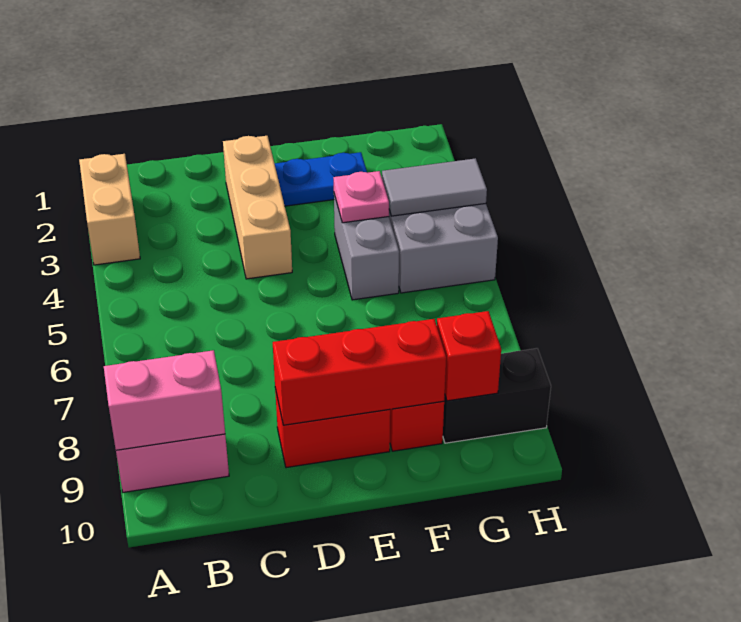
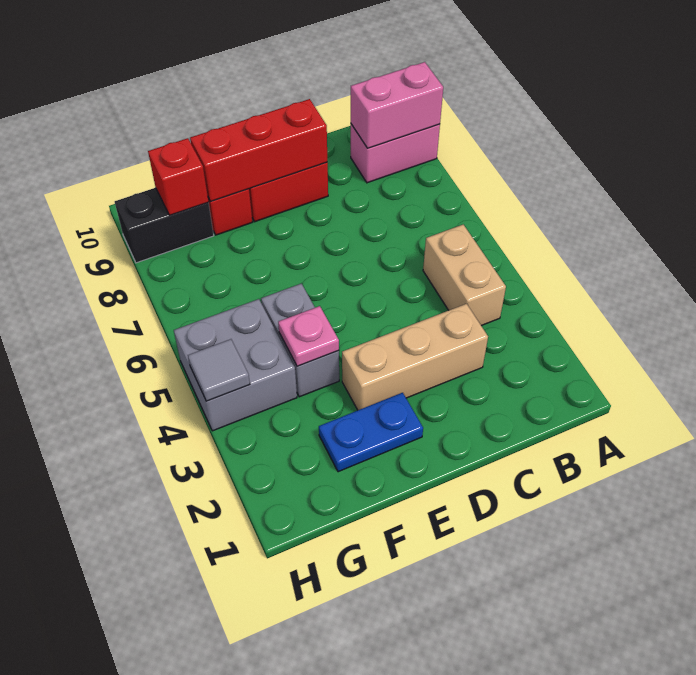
tan 1x2 brick [79,154,140,265] -> tan 1x2 brick moved to [423,225,506,326]
tan 1x3 brick [223,136,292,279] -> tan 1x3 brick turned to [342,304,488,410]
grey 1x2 tile [382,158,487,216] -> grey 1x1 tile [188,339,250,401]

